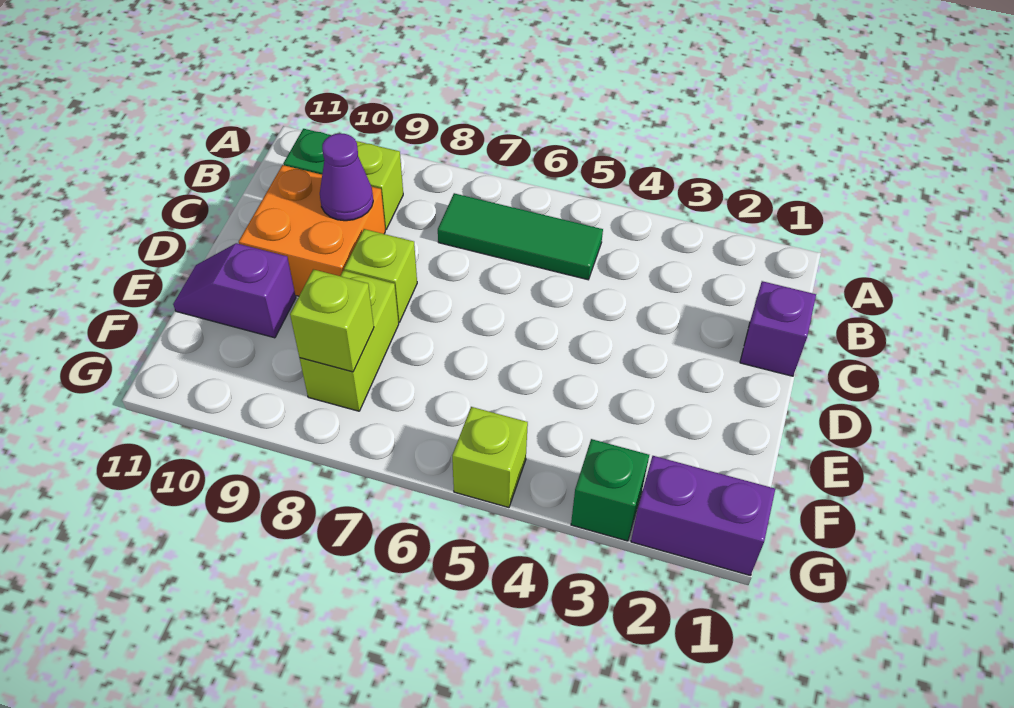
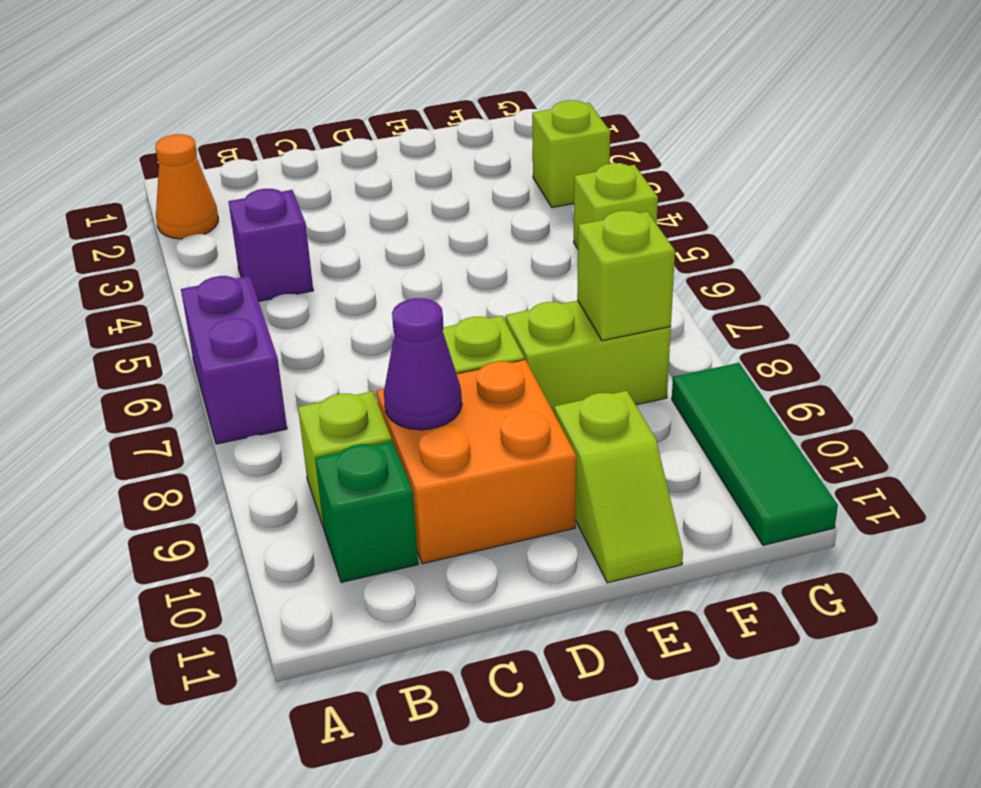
none -> orange 1x1 cone [155,134,218,239]
green 1x3 tile [438,193,603,280] -> green 1x3 tile moved to [672,363,838,545]
purple 1x1 brick [740,281,816,376] -> purple 1x1 brick moved to [228,189,313,301]
purple 1x2 slope [173,243,296,338] -> lime 1x2 slope [554,391,683,583]
purple 1x2 brick [631,456,775,576] -> purple 1x2 brick moved to [181,276,287,444]
green 1x1 brick [571,439,649,541] -> lime 1x1 brick [532,100,610,208]

